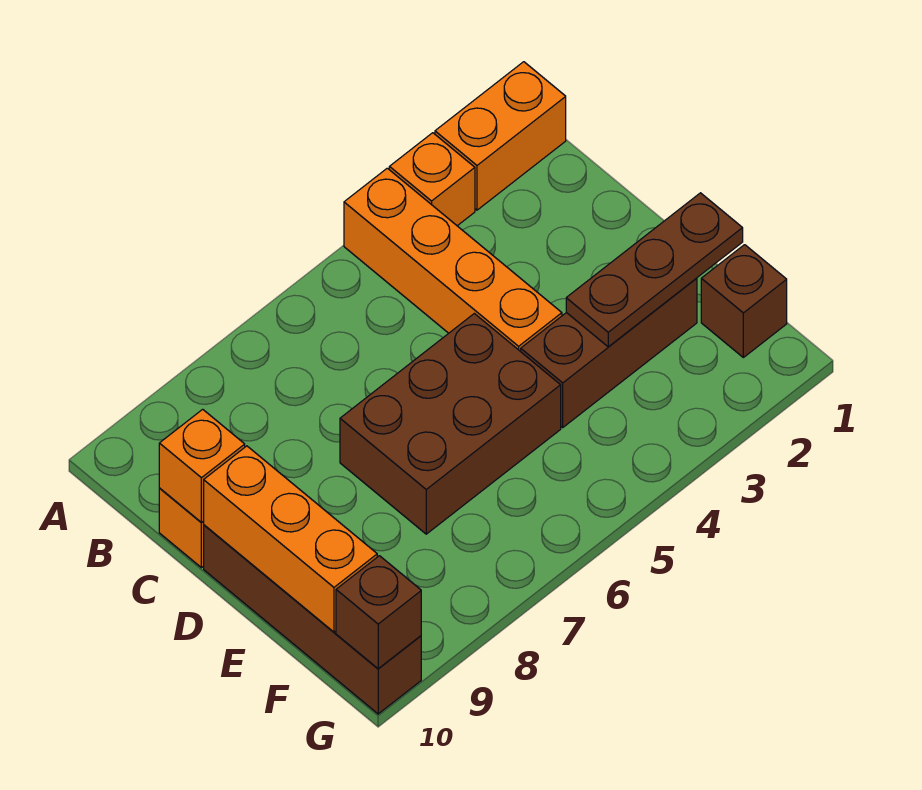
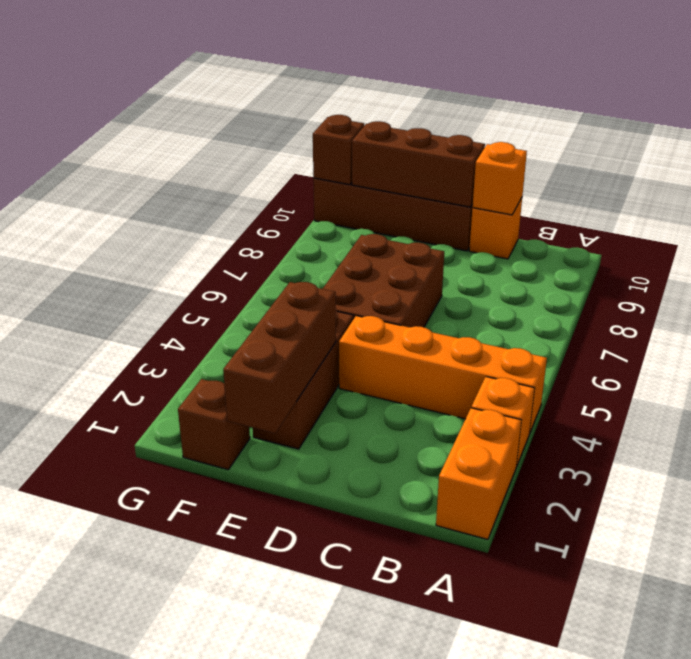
orange 1x3 brick [204,446,377,632] -> brown 1x3 brick [352,121,485,207]
brown 1x3 plate [566,193,743,347] -> brown 1x3 brick [223,282,336,433]

